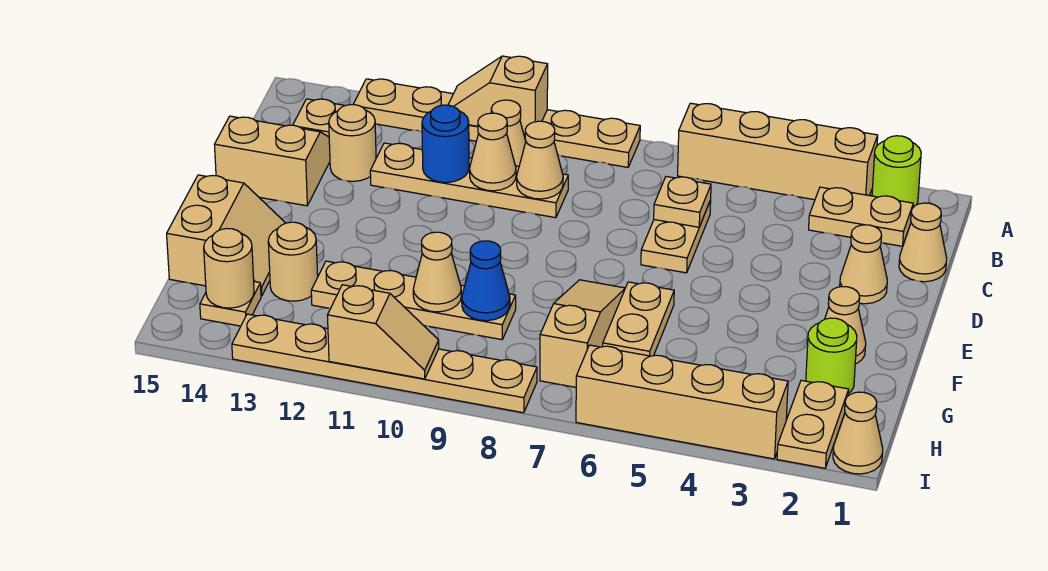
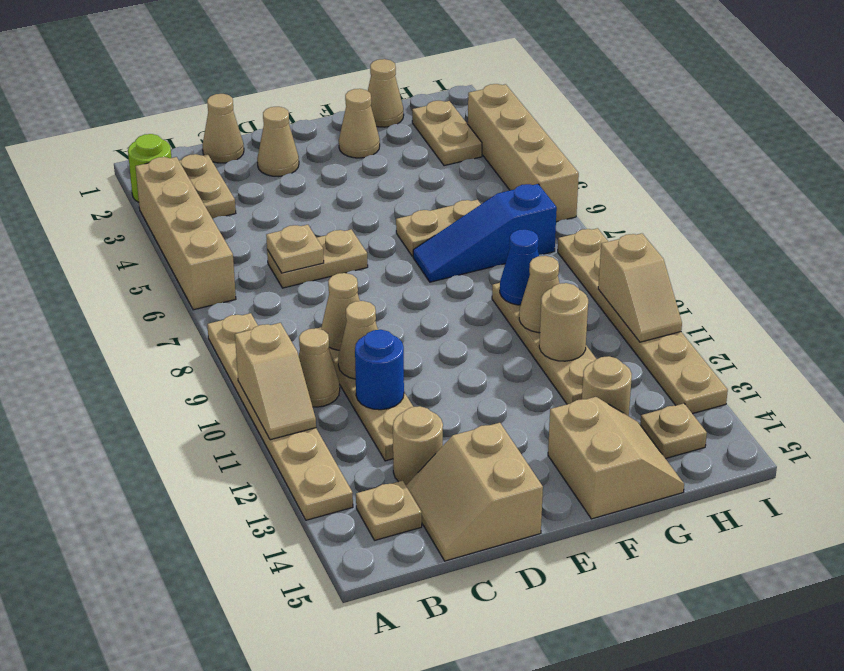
tan 1x3 slope [540,280,625,387] -> blue 1x3 slope [413,184,557,282]
tan 2x2 slope [167,175,285,296] -> tan 2x2 slope turned to [548,397,684,519]
lime 1x1 round brick [806,318,857,393] -> none
tan 1x2 plate [777,380,849,468] -> tan 1x2 plate turned to [412,101,482,166]
tan 1x1 round brick [204,229,254,308] -> tan 1x1 round brick moved to [539,283,588,361]
tan 1x1 cone [833,392,883,474] -> tan 1x1 cone moved to [368,59,404,127]
tan 1x2 slope [328,285,439,379] -> tan 1x2 slope turned to [598,233,682,342]

